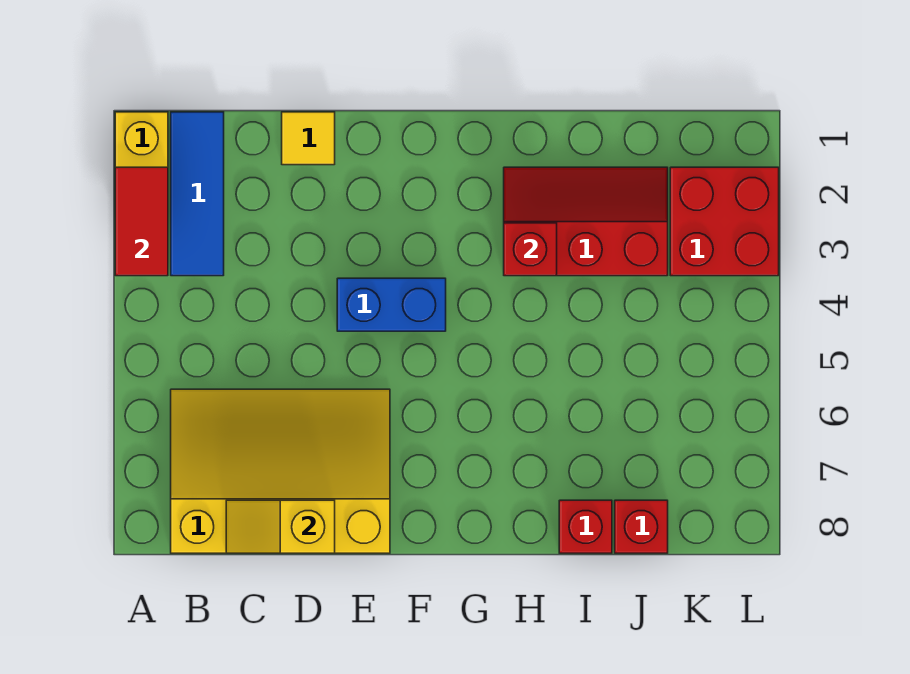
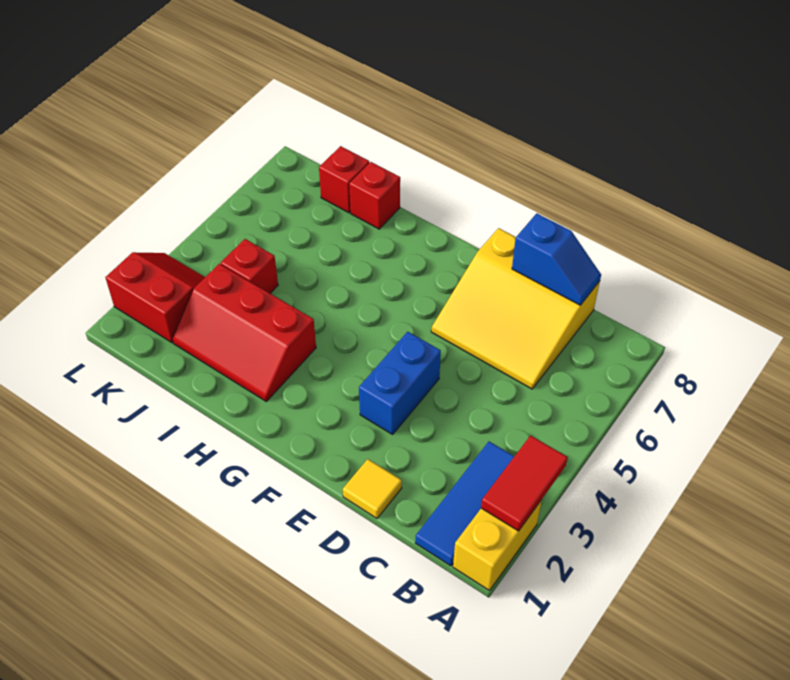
yellow 3x4 slope [171,389,390,553] -> yellow 3x3 slope [431,228,600,389]
yellow 1x2 slope [226,500,335,553] -> blue 1x2 slope [512,213,601,305]
blue 1x2 brick [337,278,446,331] -> blue 1x2 brick turned to [359,332,441,434]
red 1x1 brick [504,223,557,276] -> red 1x1 brick moved to [221,239,278,293]
red 2x2 brick [670,167,779,276] -> red 2x2 slope [105,252,205,343]

